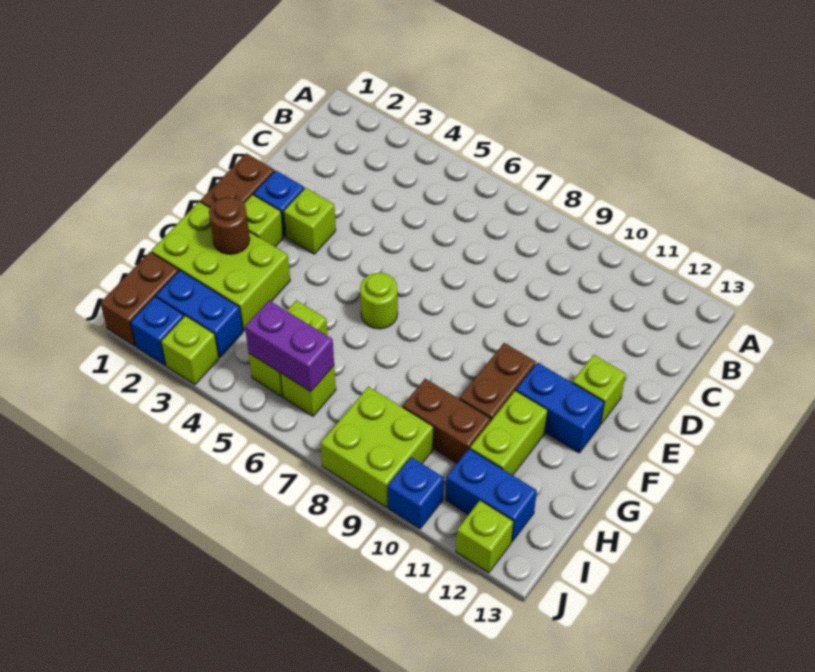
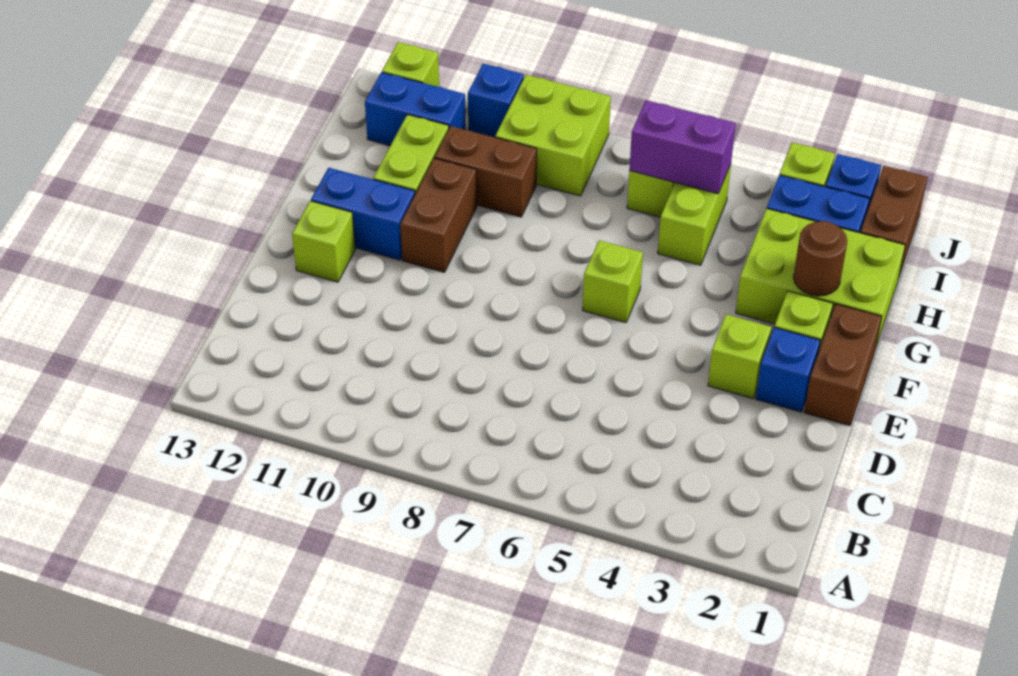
lime 1x1 round brick [360,273,398,329] -> lime 1x1 brick [583,240,643,323]

